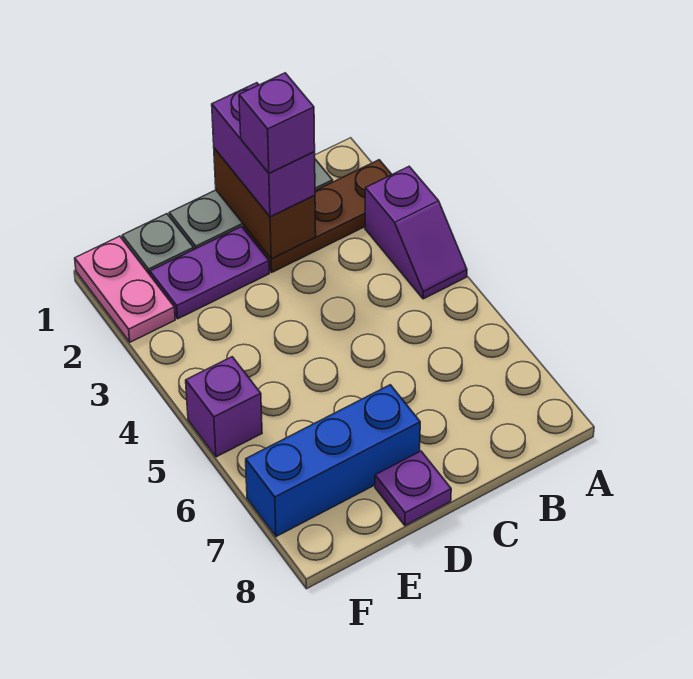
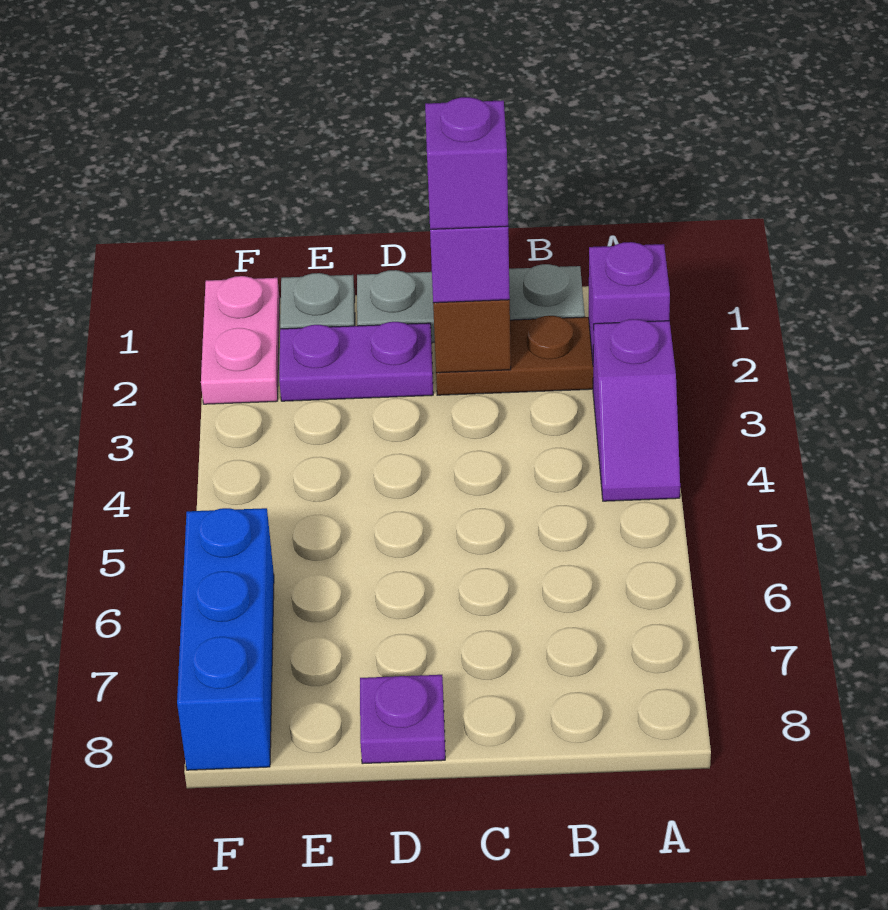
blue 1x3 brick [246,385,420,537] -> blue 1x3 brick turned to [177,508,274,770]
purple 1x1 brick [186,357,262,457] -> purple 1x1 brick moved to [589,242,670,361]

